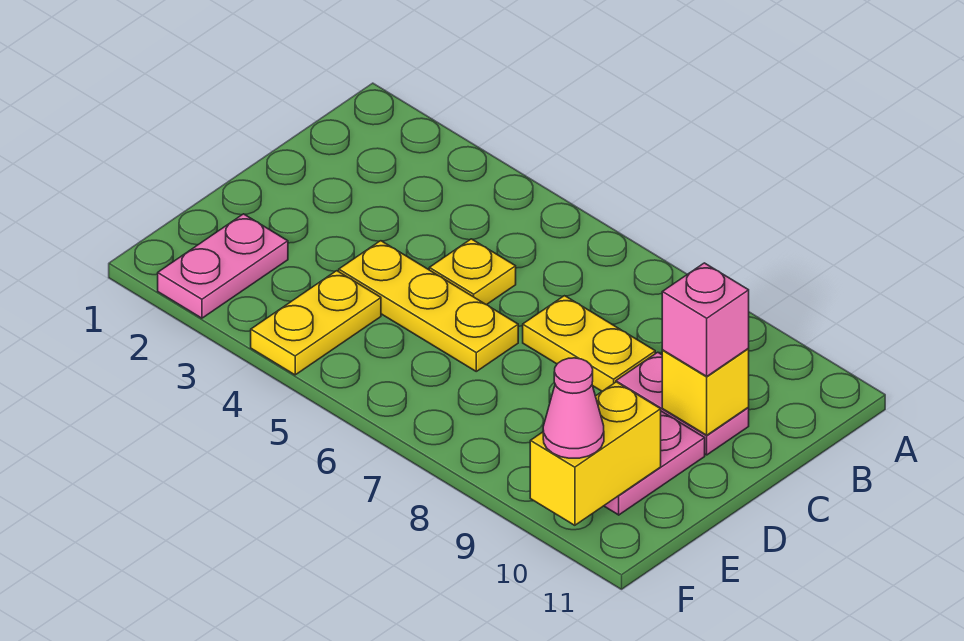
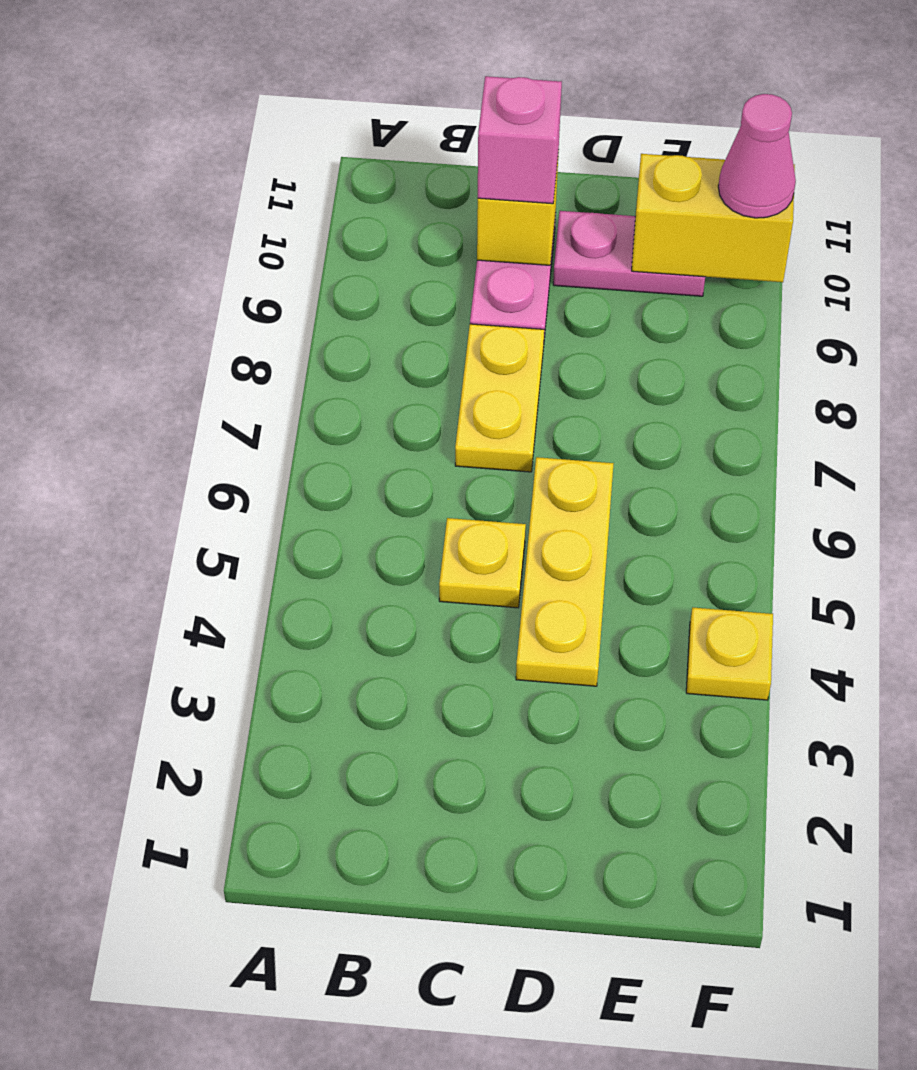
pink 1x2 plate [158,214,288,318] -> none
yellow 1x2 plate [251,271,381,375] -> yellow 1x1 plate [686,608,773,700]

